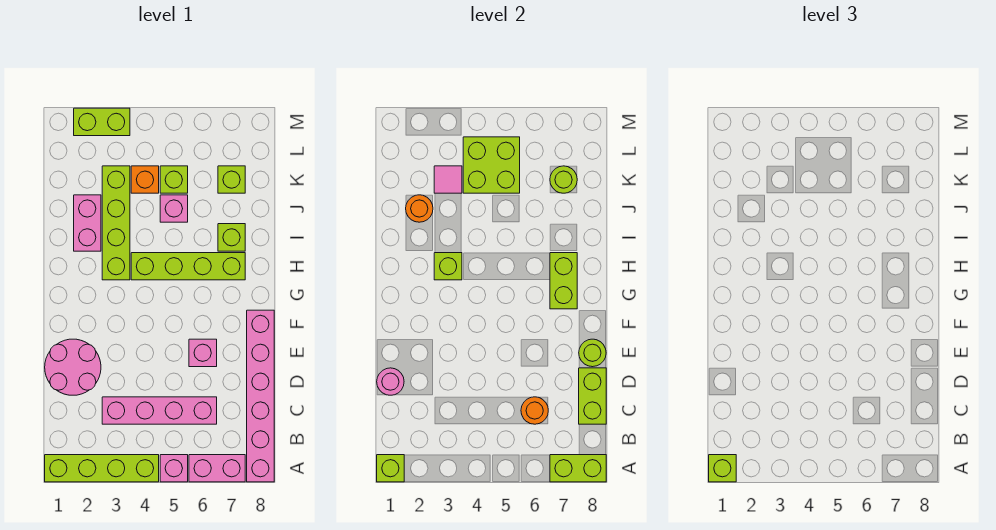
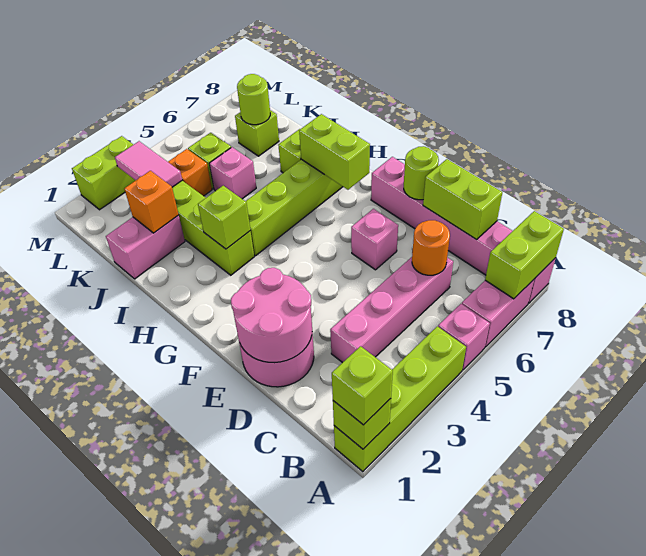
pink 1x1 round brick [377,368,404,395] -> pink 2x2 round brick [231,268,312,363]
pink 1x2 brick [74,195,101,251] -> pink 1x2 brick turned to [106,215,185,279]
orange 1x1 round brick [406,195,433,222] -> orange 1x1 brick [124,171,179,233]
pink 1x1 tile [434,166,462,193] -> pink 1x2 tile [115,141,182,187]
lime 2x2 brick [463,137,520,193] -> none

